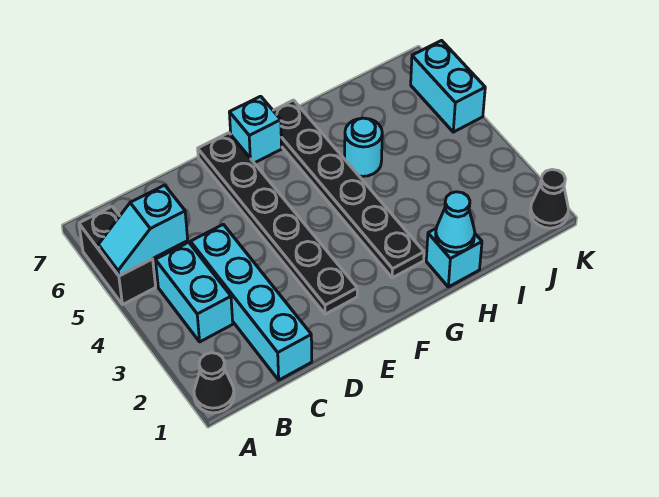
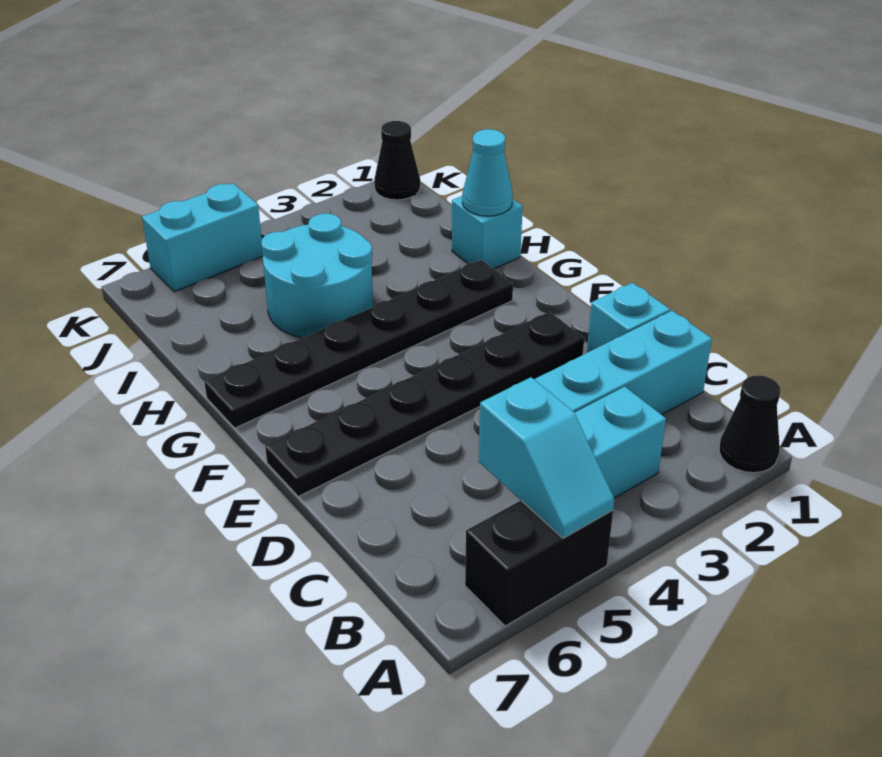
cyan 1x1 brick [229,96,282,163] -> cyan 1x1 brick moved to [587,283,670,353]
cyan 1x1 round brick [345,118,382,176] -> cyan 2x2 round brick [261,213,373,338]

